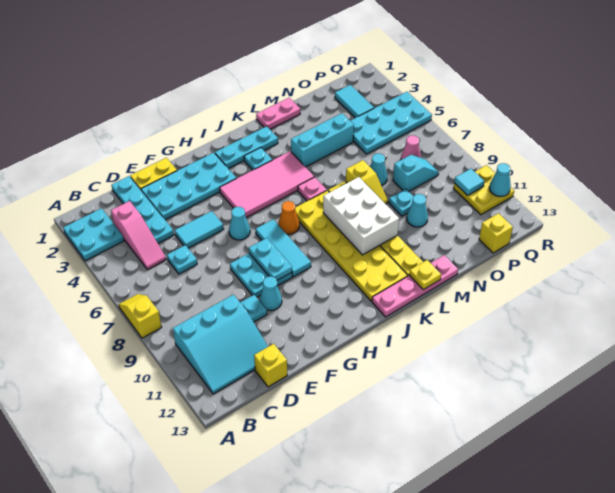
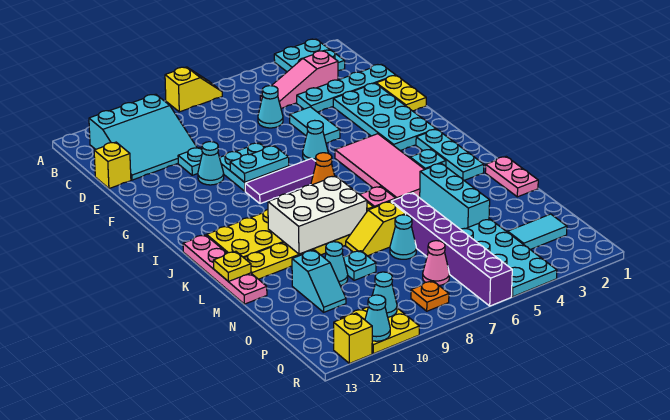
cyan 3x3 slope [173,295,268,394] -> cyan 3x3 slope turned to [89,94,197,180]
cyan 1x1 plate [167,245,197,274] -> cyan 1x1 cone [258,86,283,128]
cyan 1x3 tile [256,220,311,277] -> purple 1x3 tile [245,158,316,204]
none -> purple 1x6 brick [391,193,512,306]
cyan 1x2 slope [393,155,439,191] -> cyan 1x2 slope moved to [292,250,346,312]
yellow 1x1 brick [479,213,513,253] -> yellow 1x1 brick moved to [334,313,372,363]
none -> orange 1x1 plate [411,281,449,311]
cyan 1x1 tile [454,169,484,195] -> cyan 1x1 cone [372,272,397,317]

